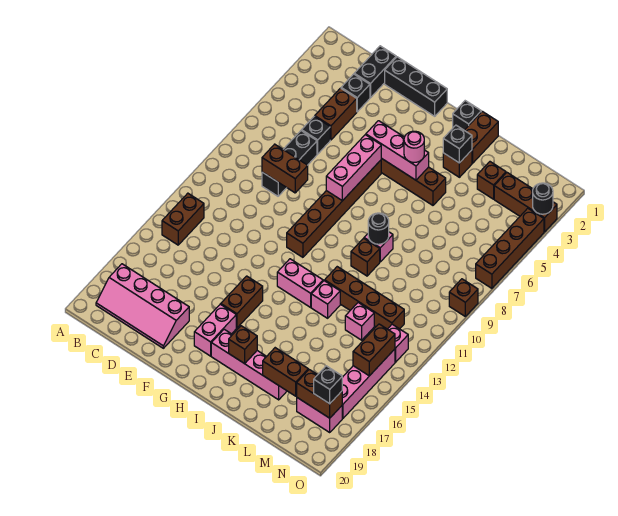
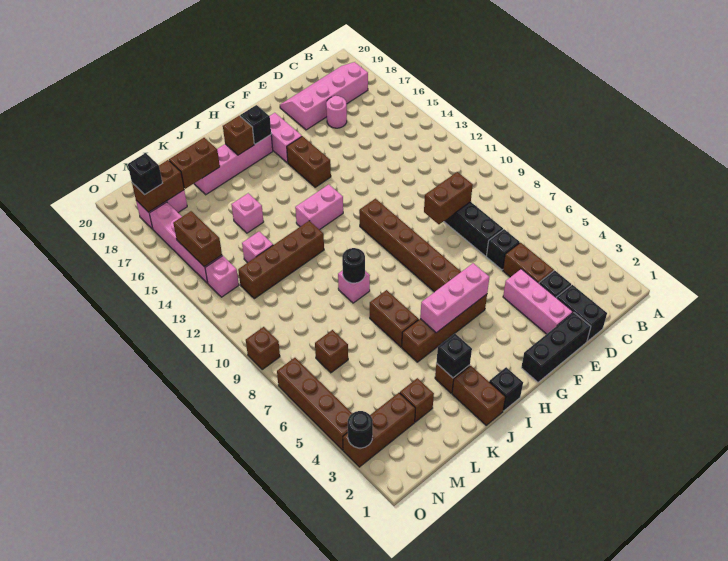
brown 1x2 brick [162,193,204,245] -> brown 1x2 brick moved to [370,290,419,347]
pink 1x3 brick [326,135,381,201] -> pink 1x3 brick moved to [503,269,573,334]
none -> black 1x1 brick [240,105,271,144]
pink 1x1 round brick [404,131,424,162] -> pink 1x1 round brick moved to [326,96,347,128]
brown 1x1 brick [351,238,380,276] -> brown 1x1 brick moved to [315,330,348,373]
pink 1x1 brick [311,281,340,318] -> pink 1x1 brick moved to [232,193,264,233]

